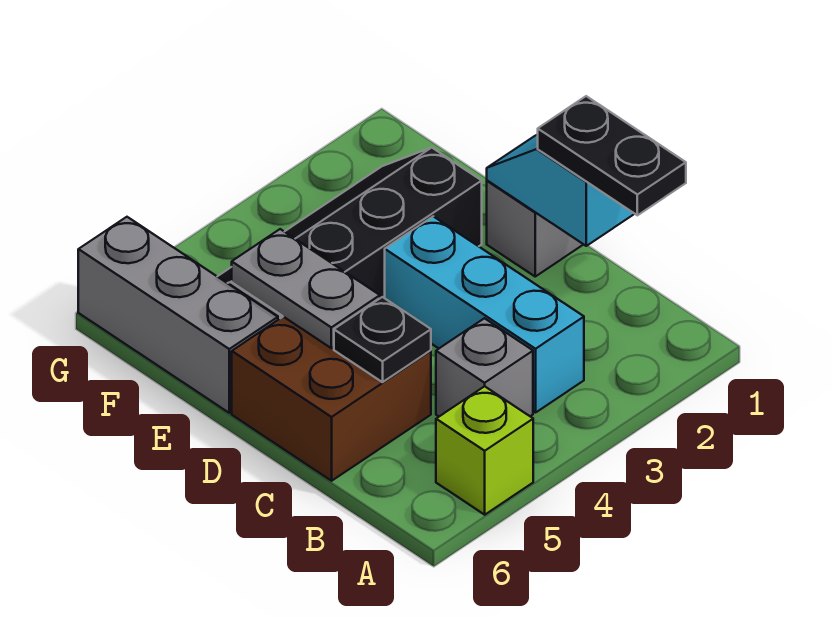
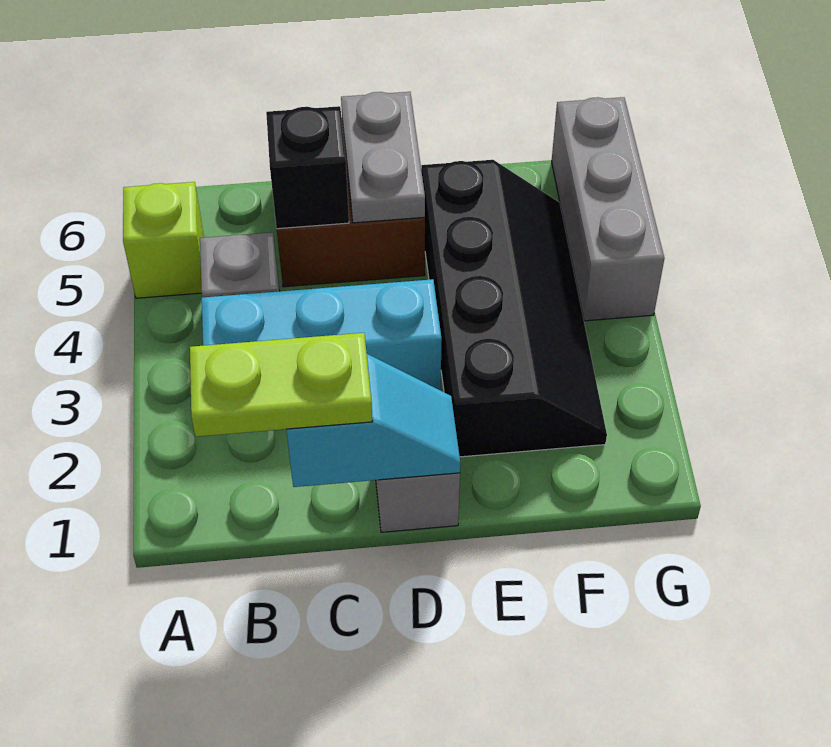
black 1x2 plate [538,96,686,215] -> lime 1x2 plate [190,333,372,437]
black 1x1 plate [334,297,431,382] -> black 1x1 brick [266,106,349,229]
grey 1x2 plate [232,229,380,348] -> grey 1x2 plate turned to [341,92,425,223]
grey 1x3 brick [78,217,278,413] -> grey 1x3 brick turned to [552,97,664,321]

